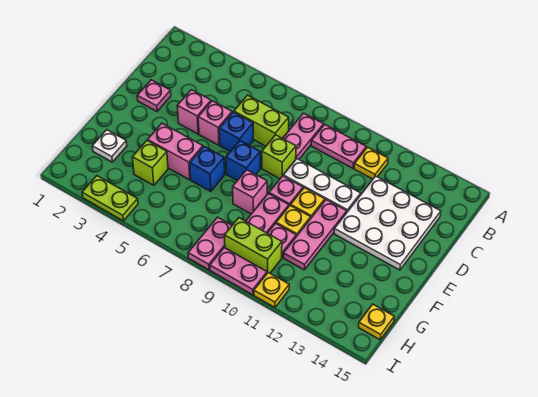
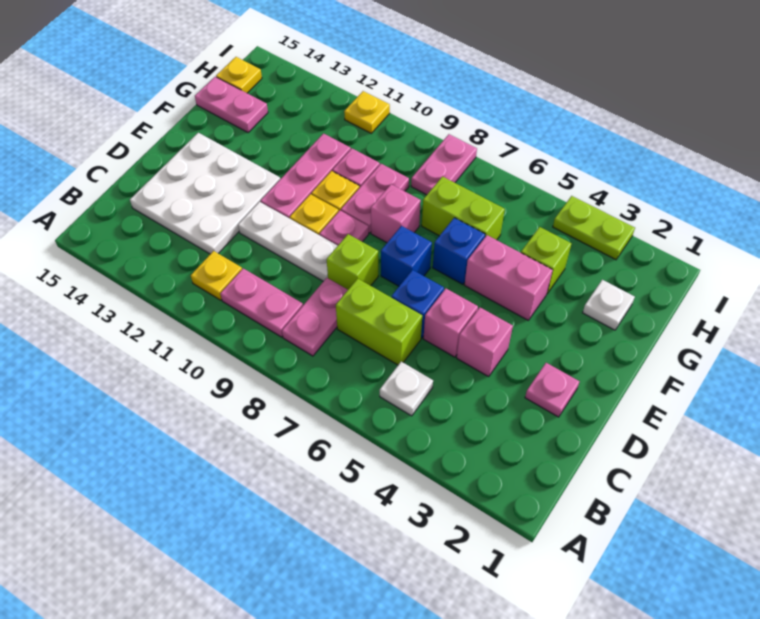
none -> white 1x1 plate [380,362,433,416]
lime 1x2 brick [225,218,282,273] -> lime 1x2 brick moved to [422,177,505,240]
pink 1x2 plate [210,248,267,295] -> pink 1x2 plate moved to [195,77,268,133]

